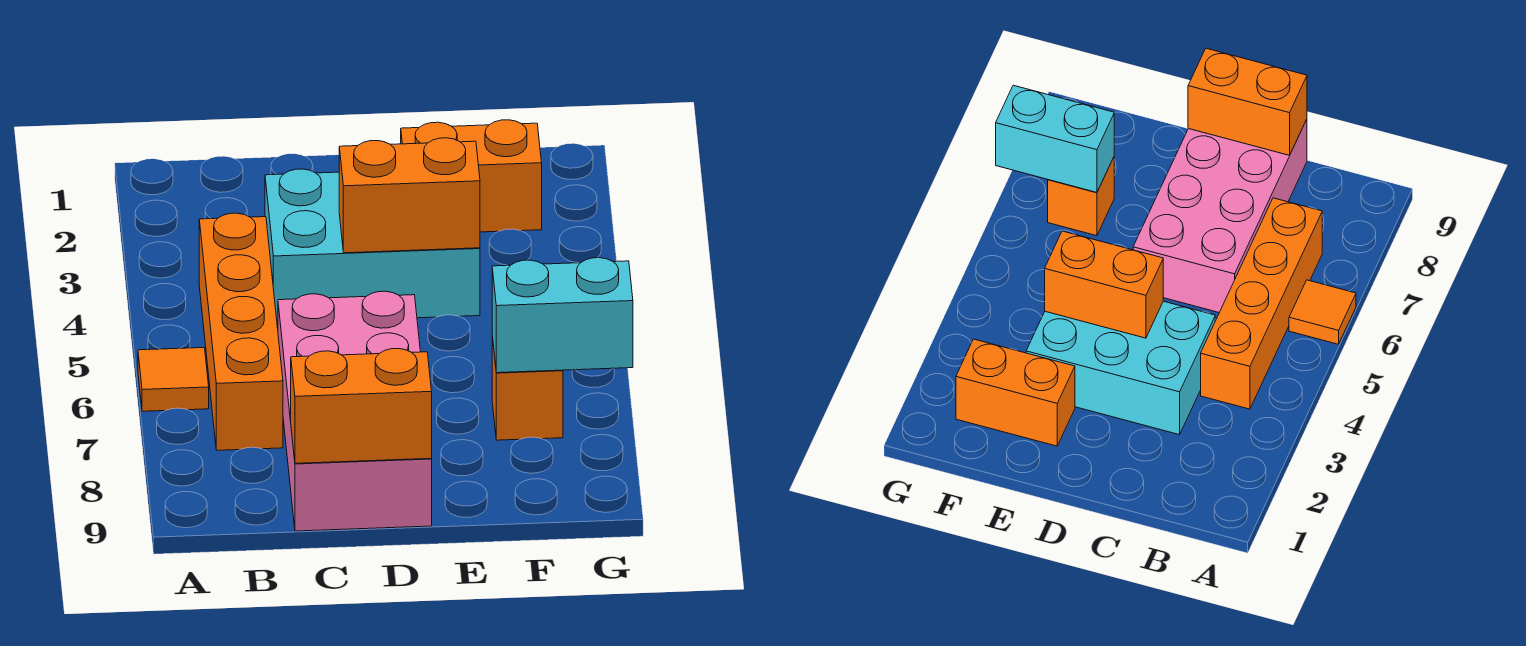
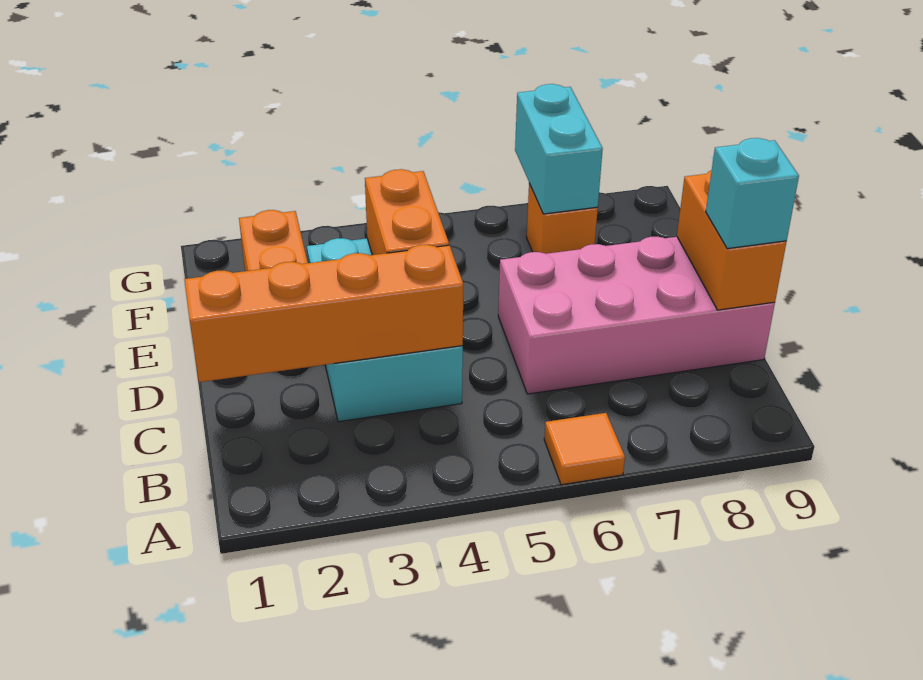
orange 1x4 brick [199,213,283,450] -> orange 1x4 brick moved to [184,245,463,382]
none -> cyan 1x1 brick [706,138,799,249]

